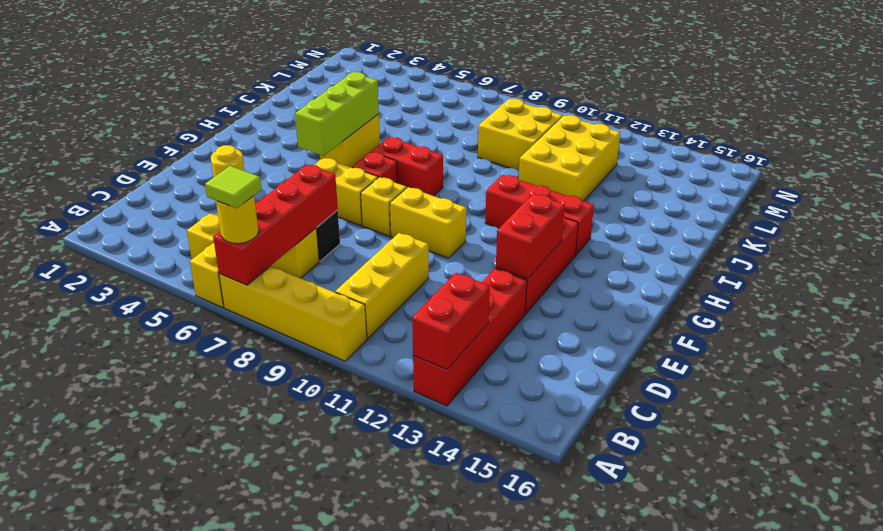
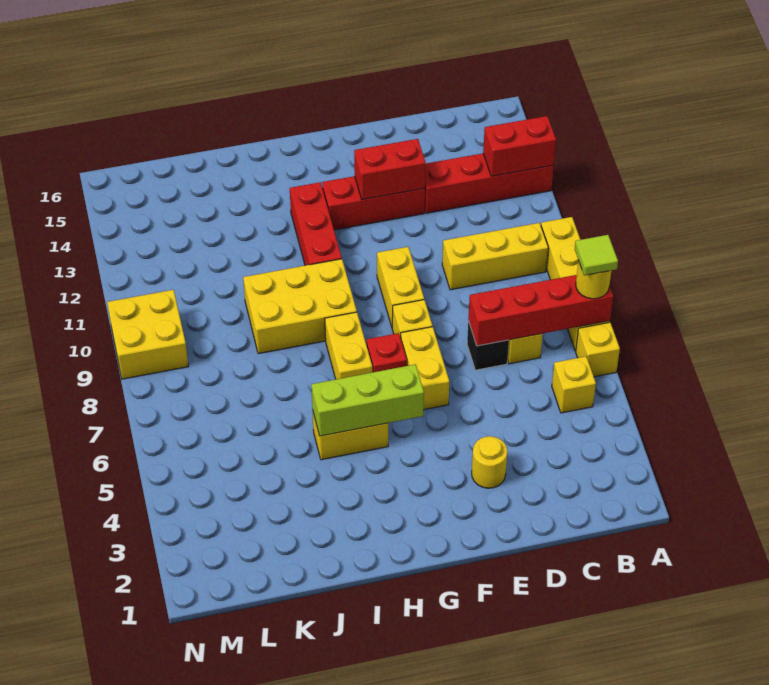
red 1x2 brick [371,137,443,196] -> yellow 1x2 brick [325,312,372,379]
yellow 2x3 brick [519,115,620,201] -> yellow 2x3 brick moved to [243,259,357,354]
yellow 2x2 brick [478,99,563,171] -> yellow 2x2 brick moved to [107,290,188,379]

